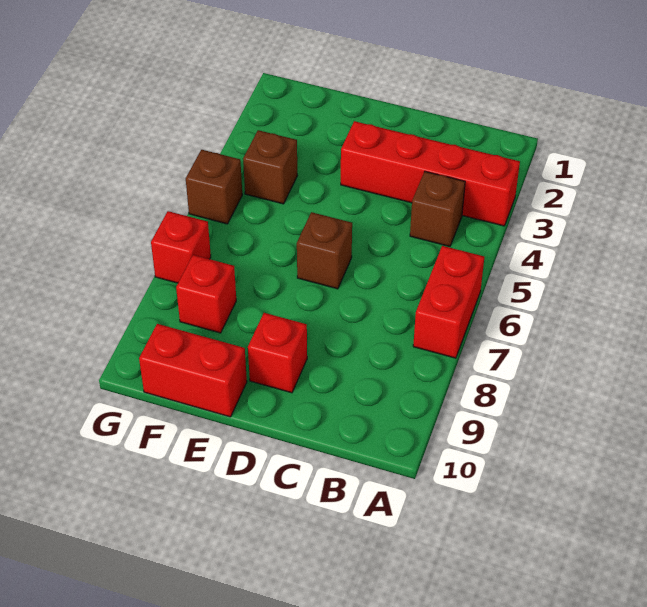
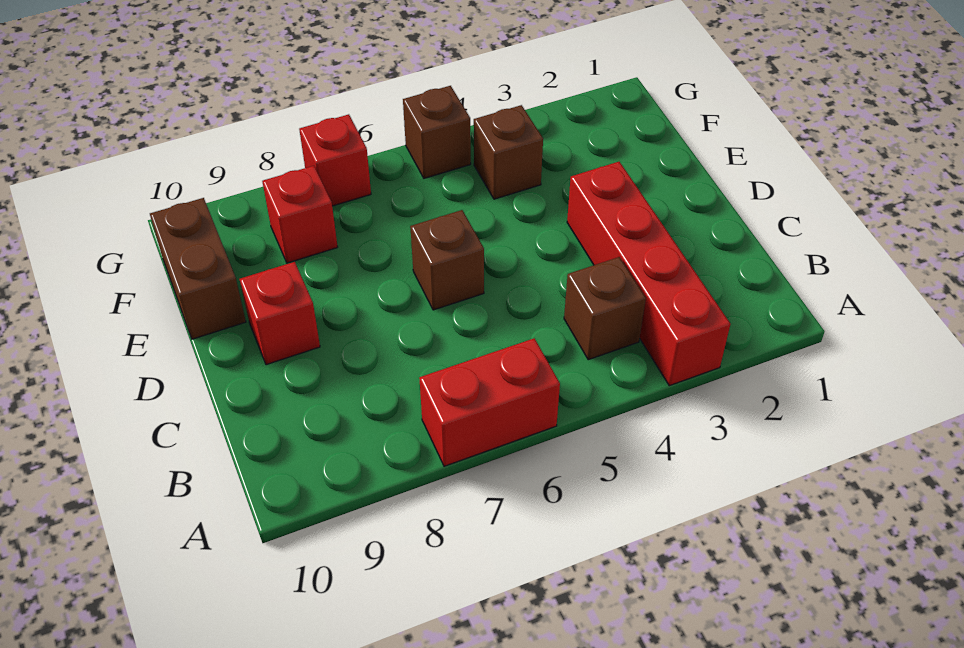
red 1x2 brick [139,324,247,417] -> brown 1x2 brick [150,198,246,339]

